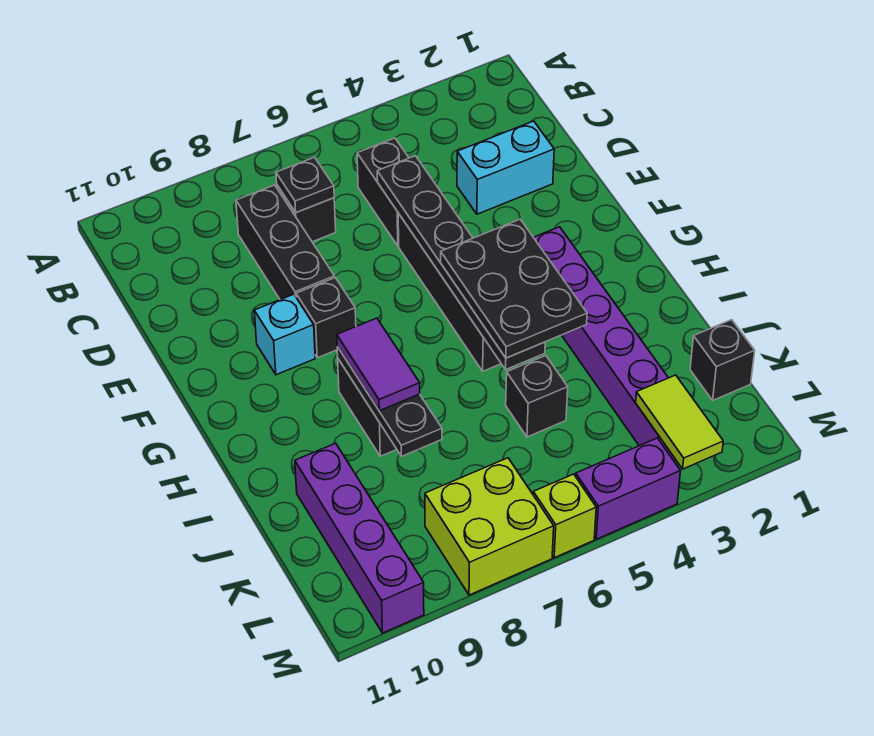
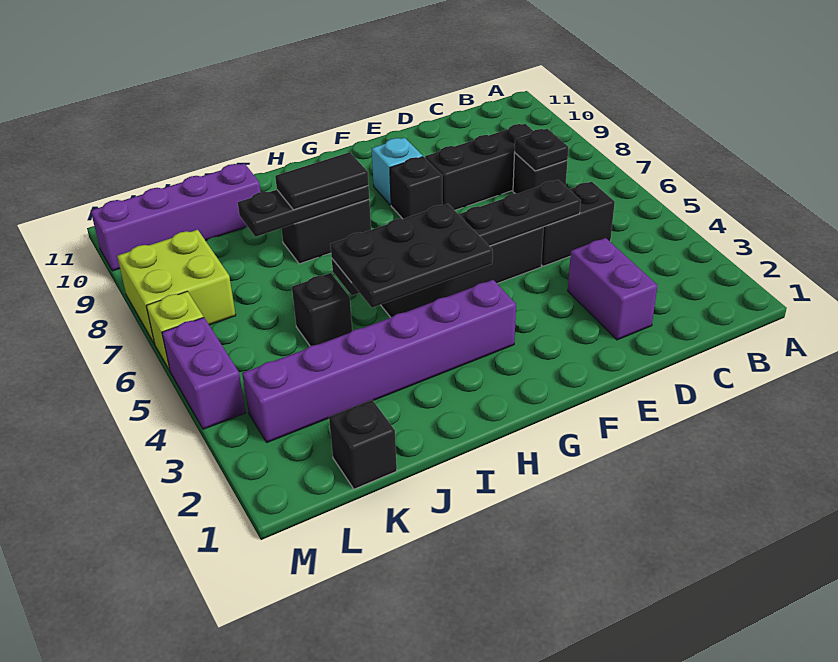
cyan 1x2 brick [457,121,554,214] -> purple 1x2 brick [568,238,658,340]
purple 1x2 tile [337,318,420,411] -> black 1x2 tile [275,152,369,210]
lime 1x2 tile [636,375,723,469] -> none

